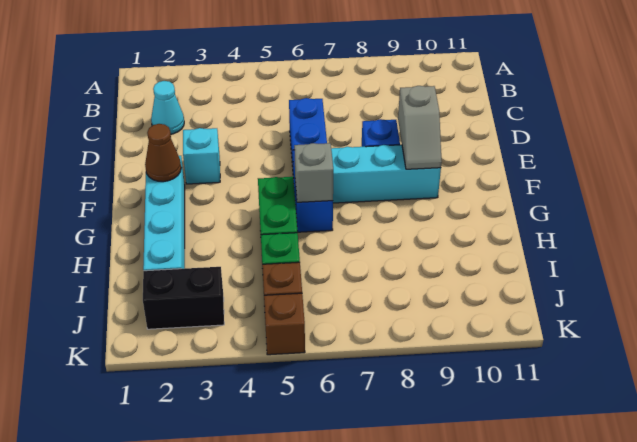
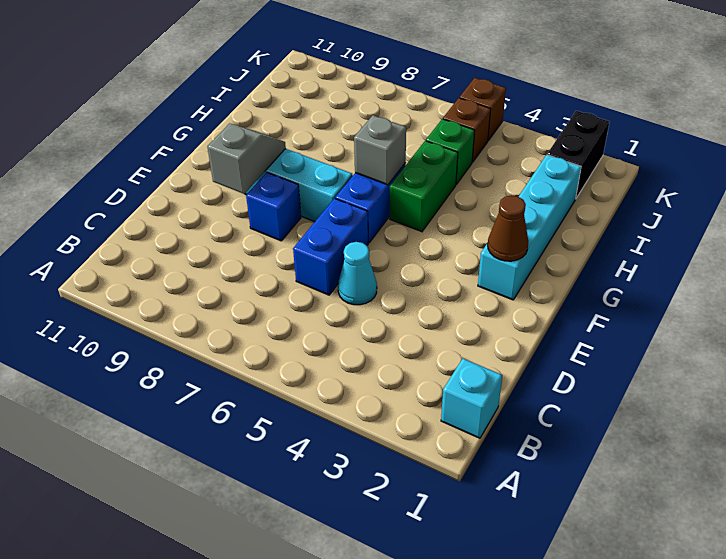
cyan 1x1 cone [151,81,184,134] -> cyan 1x1 cone moved to [338,242,377,305]
cyan 1x1 brick [183,128,220,184] -> cyan 1x1 brick moved to [441,358,502,438]
black 1x2 brick [143,267,224,329] -> black 1x2 brick turned to [547,111,609,198]

